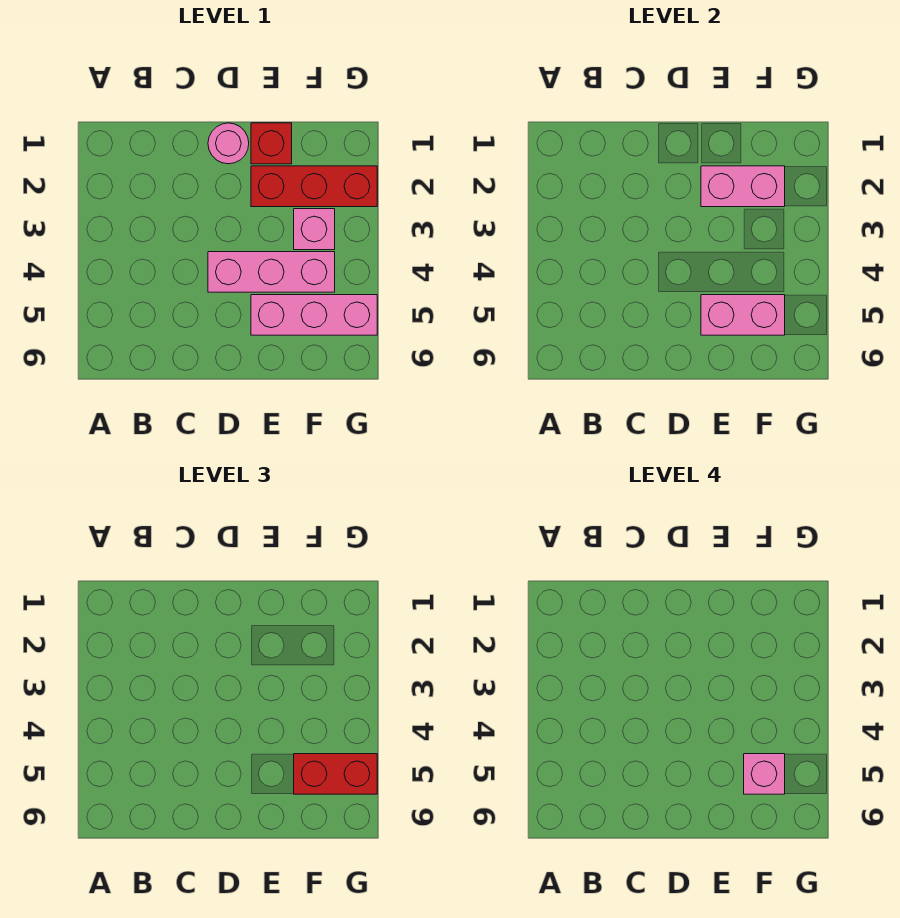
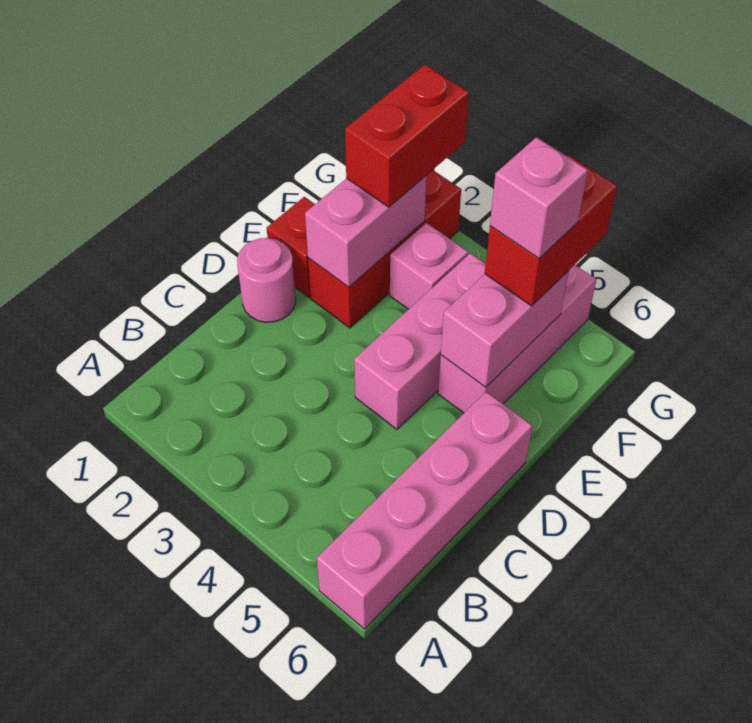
none -> pink 1x4 brick [317,392,532,629]
none -> red 1x2 brick [345,65,469,207]

